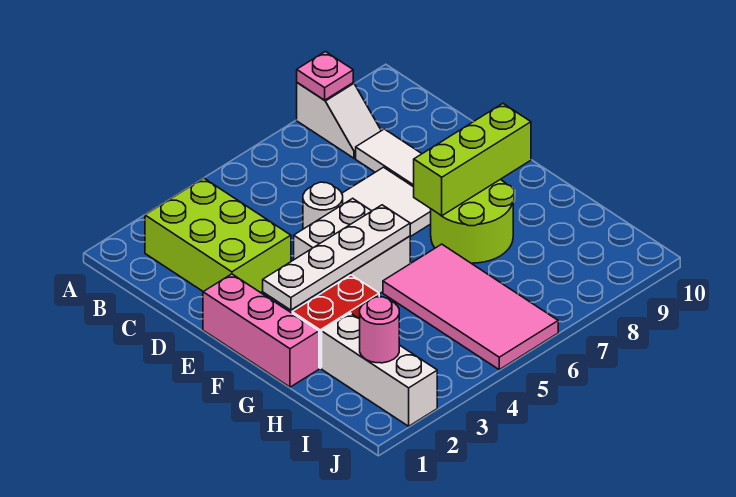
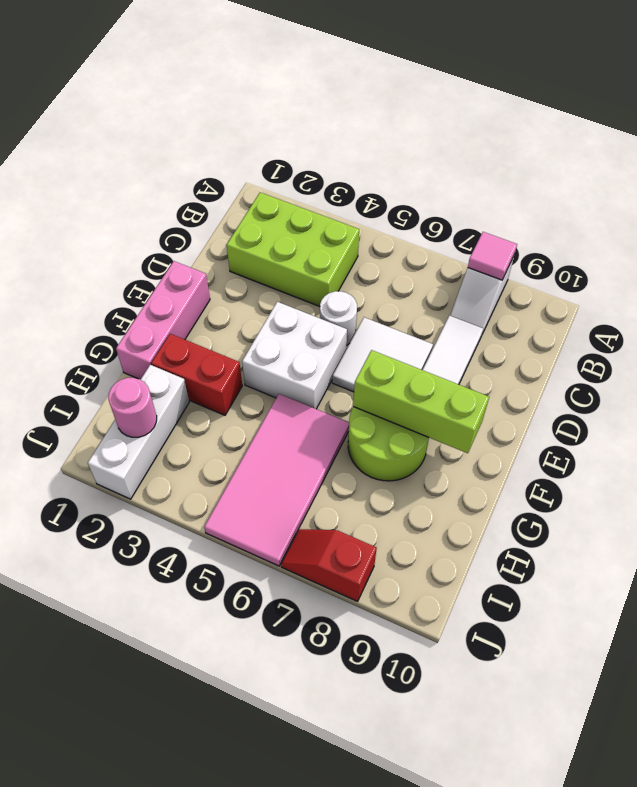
pink 1x1 plate [297,52,353,100] -> pink 1x1 tile [468,232,517,280]
lime 2x3 brick [145,178,291,293] -> lime 2x3 brick turned to [227,192,359,306]
white 1x4 plate [263,205,410,310] -> none
none -> red 1x2 slope [281,529,377,601]

